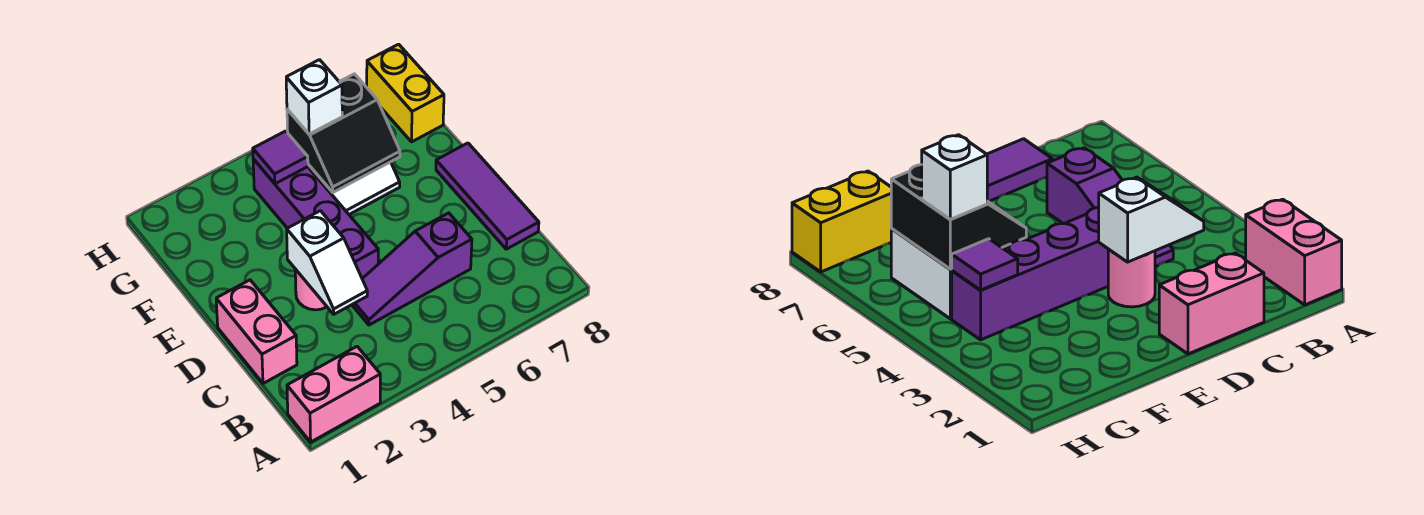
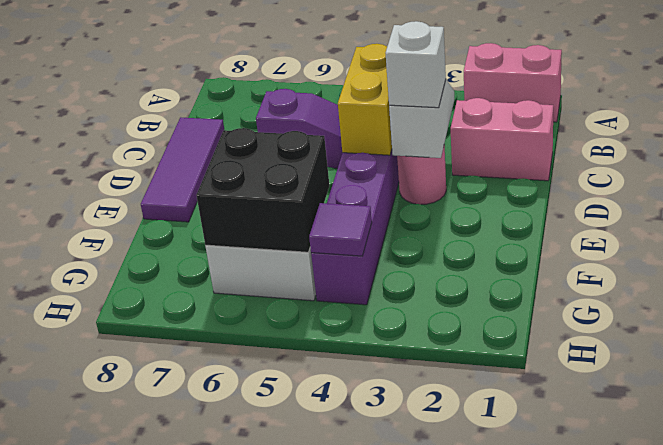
pink 1x2 brick [216,280,297,383] -> pink 1x2 brick turned to [451,98,553,181]
black 2x2 slope [287,74,400,192] -> black 2x2 brick [196,128,329,252]
white 1x1 brick [286,60,342,134] -> white 1x1 brick moved to [386,21,446,108]
yellow 1x2 brick [367,44,444,142] -> yellow 1x2 brick moved to [338,44,392,155]

